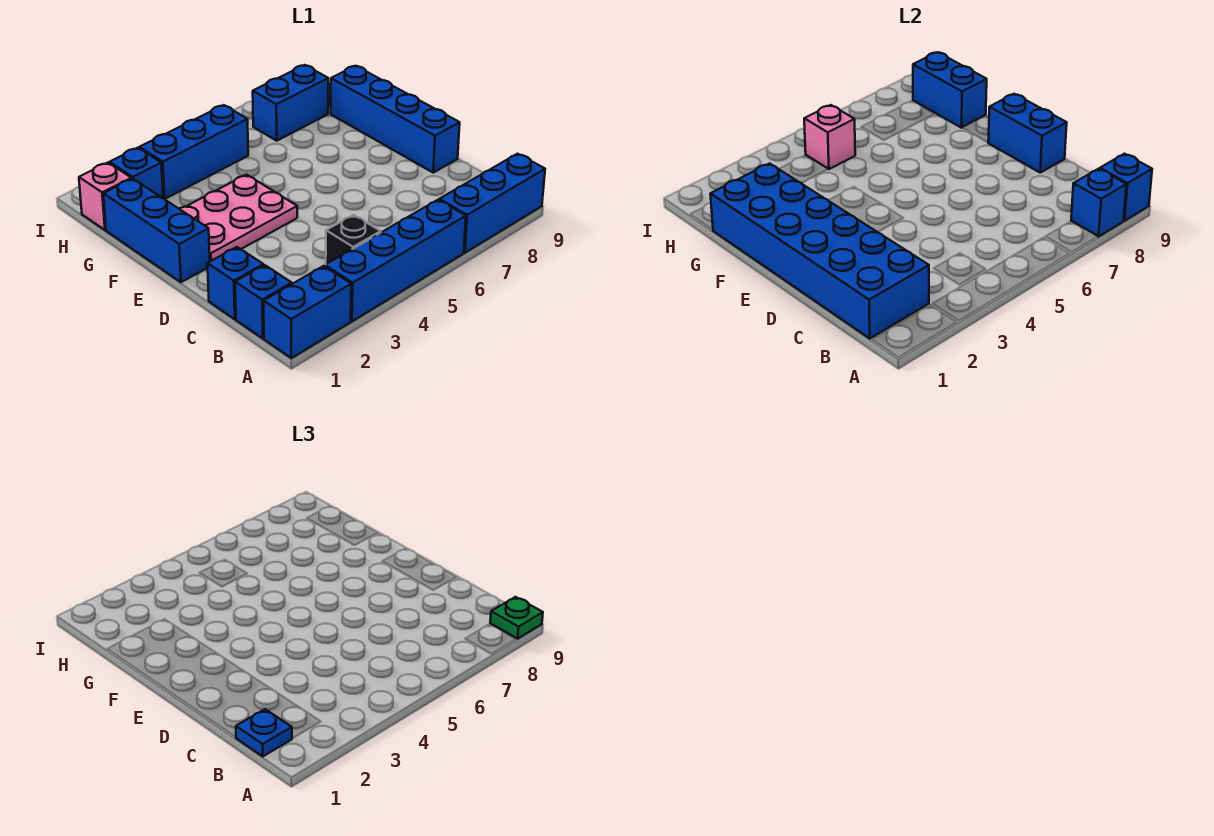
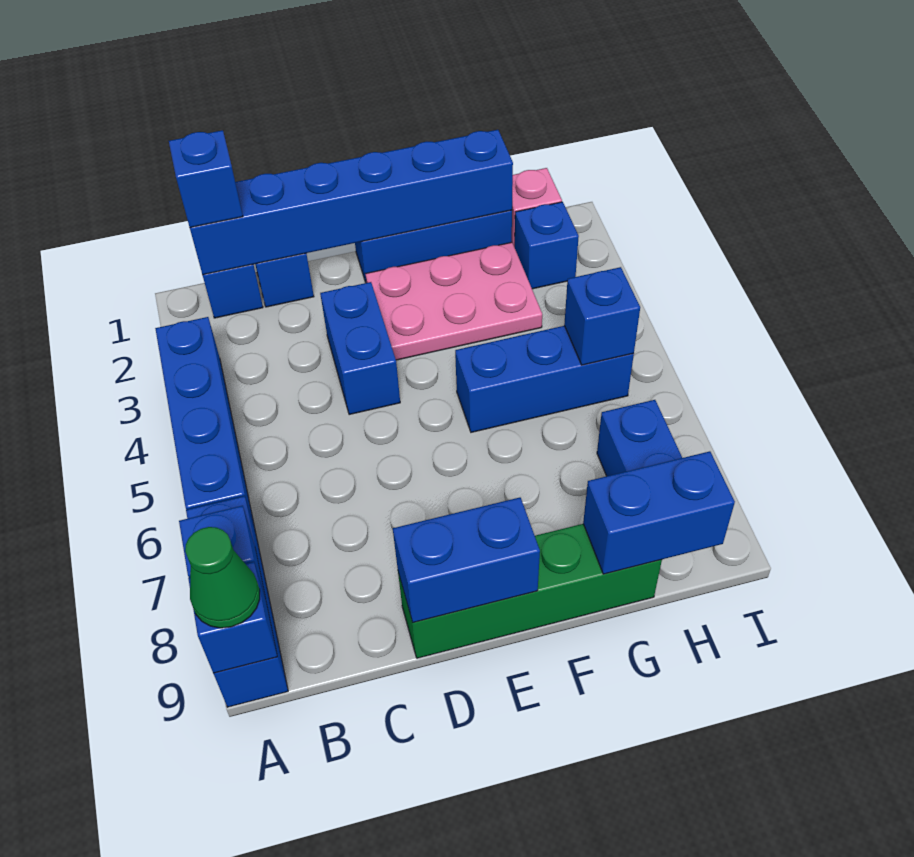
blue 1x2 brick [264,266,351,358] -> blue 1x2 brick moved to [320,282,400,415]
green 1x1 plate [490,597,543,639] -> green 1x1 cone [185,527,260,628]
blue 2x6 brick [710,163,929,338] -> blue 1x6 brick [190,130,513,275]
blue 1x1 plate [236,709,292,756] -> blue 1x1 brick [169,130,243,228]
black 1x1 brick [326,215,381,264] -> none
blue 1x4 brick [331,66,460,173] -> green 1x4 brick [398,524,662,658]
pink 2x3 plate [179,175,297,261] -> pink 2x3 plate turned to [366,242,542,360]
blue 1x3 brick [139,105,248,199] -> blue 1x3 brick turned to [455,326,634,432]
pink 1x1 brick [804,105,855,169] -> blue 1x1 brick [564,267,640,365]

